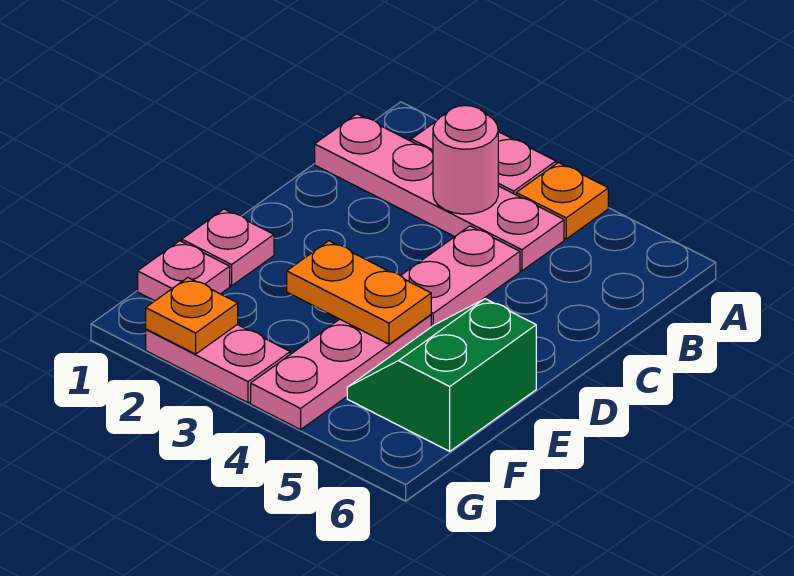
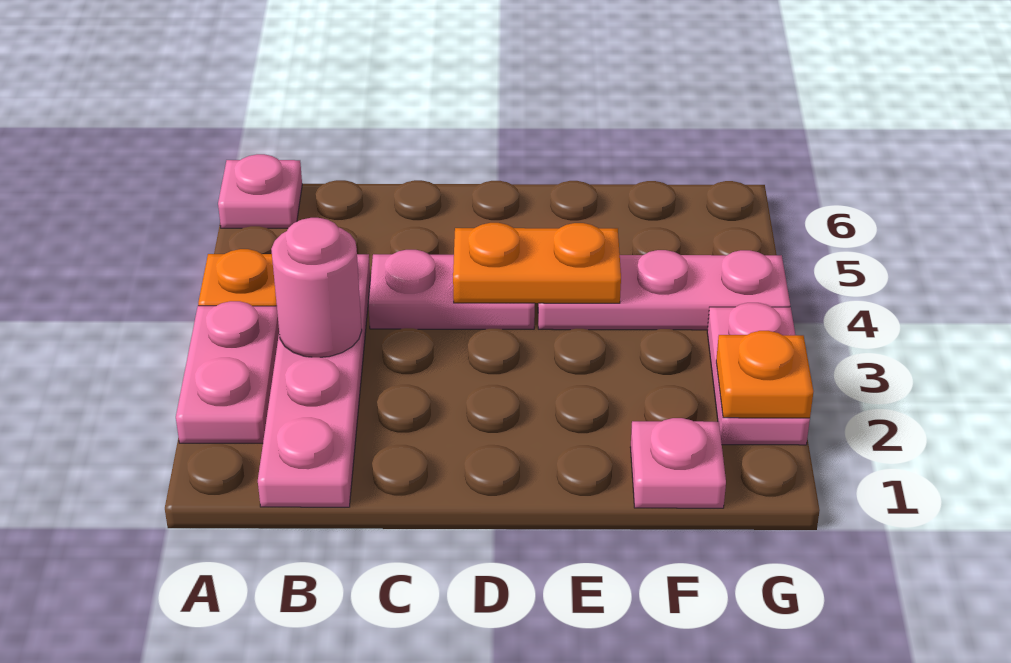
pink 1x1 plate [182,209,274,286] -> pink 1x1 plate moved to [218,154,302,228]
orange 1x2 plate [287,241,431,344] -> orange 1x2 plate turned to [453,223,621,303]
green 2x2 slope [347,299,536,451] -> none

